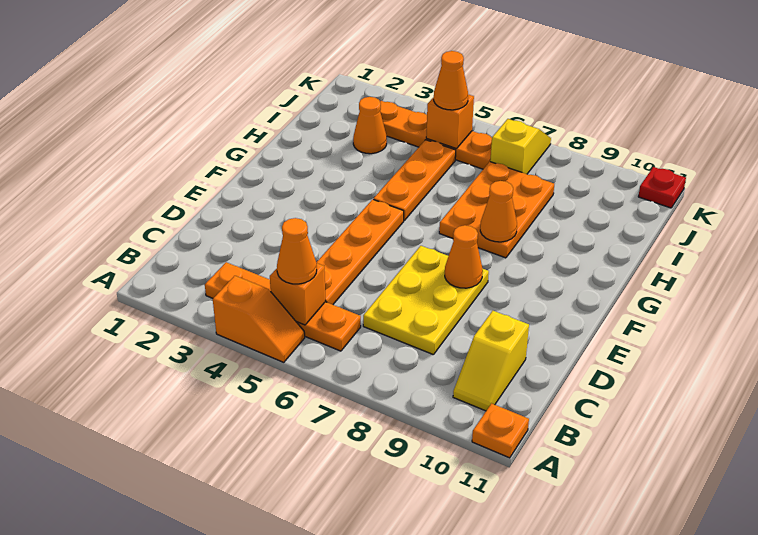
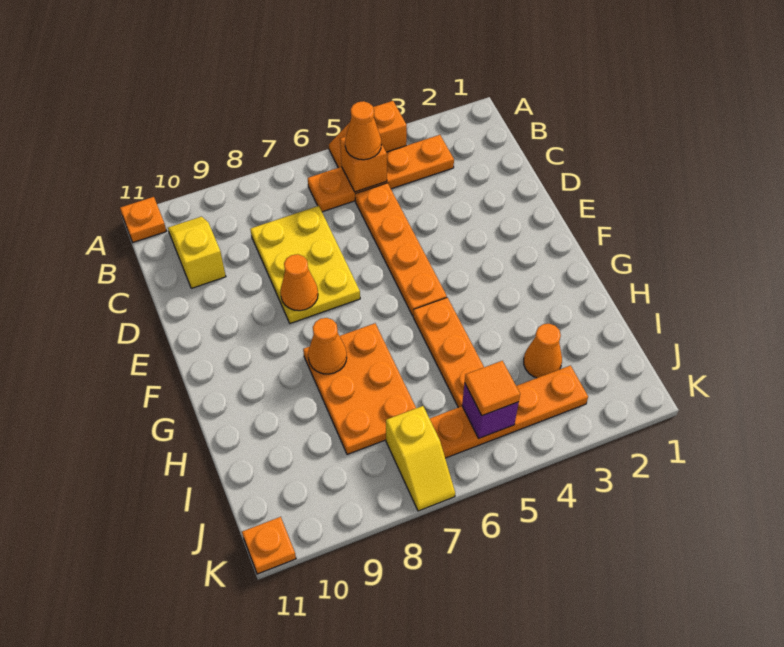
orange 1x1 brick [426,94,474,149] -> purple 1x1 brick [462,383,519,438]
orange 1x1 cone [434,51,468,110] -> orange 1x1 tile [465,361,520,416]
red 1x1 plate [638,167,686,208] -> orange 1x1 plate [242,517,296,574]

